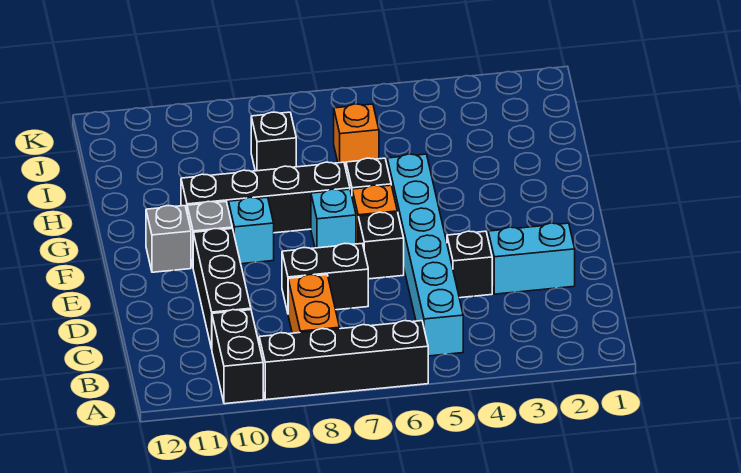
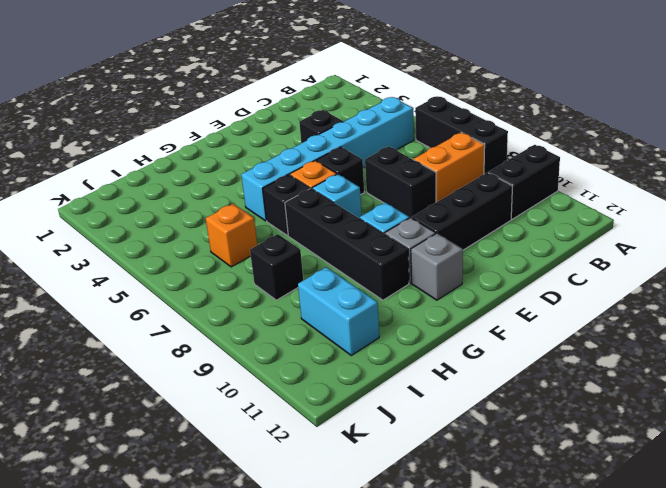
black 1x4 brick [259,321,428,400] -> black 1x3 brick [415,96,508,174]
cyan 1x2 brick [488,223,575,294] -> cyan 1x2 brick moved to [298,267,379,355]

